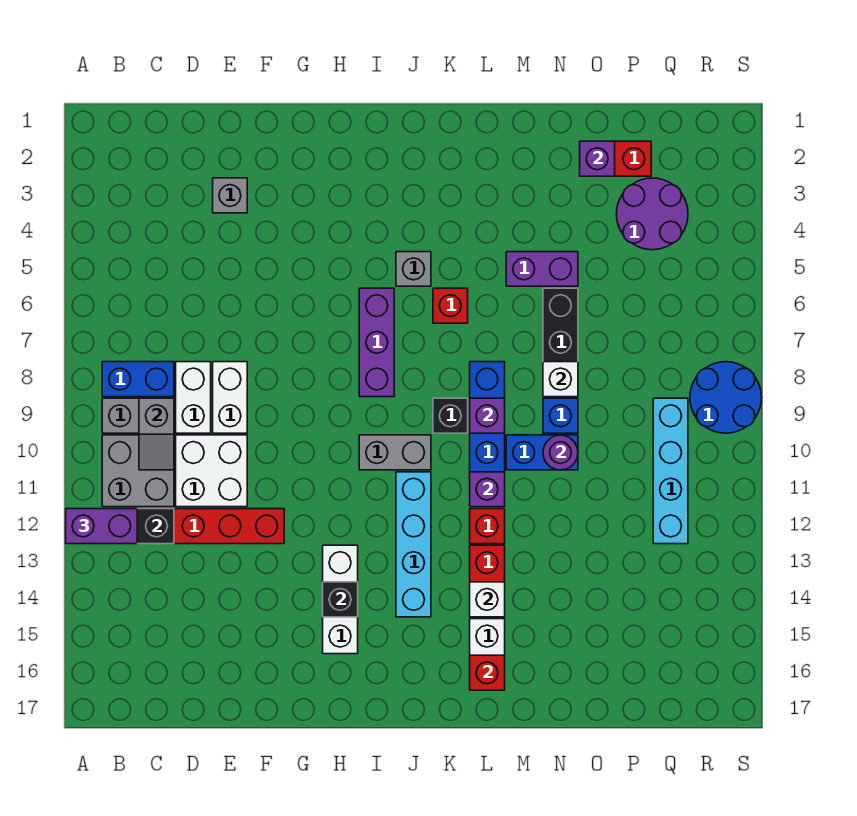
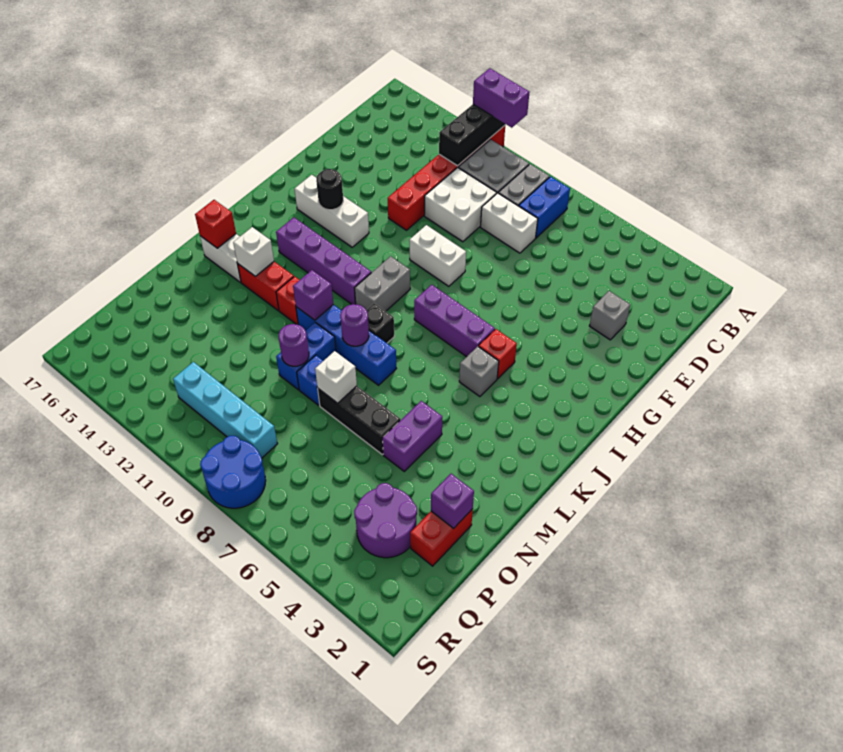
purple 1x2 brick [66,509,137,544] -> purple 1x2 brick turned to [473,68,529,128]
grey 1x2 slope [139,398,174,470] -> none
white 1x2 brick [213,362,247,433] -> white 1x2 brick moved to [409,225,466,286]
black 1x1 brick [323,582,358,617] -> black 1x1 round brick [316,169,343,210]
cyan 1x4 brick [396,472,431,617] -> purple 1x4 brick [276,217,371,304]
red 1x1 brick [433,288,468,323] -> red 1x1 brick moved to [479,329,517,379]
purple 1x1 brick [470,398,505,433] -> purple 1x1 round brick [340,304,369,346]

